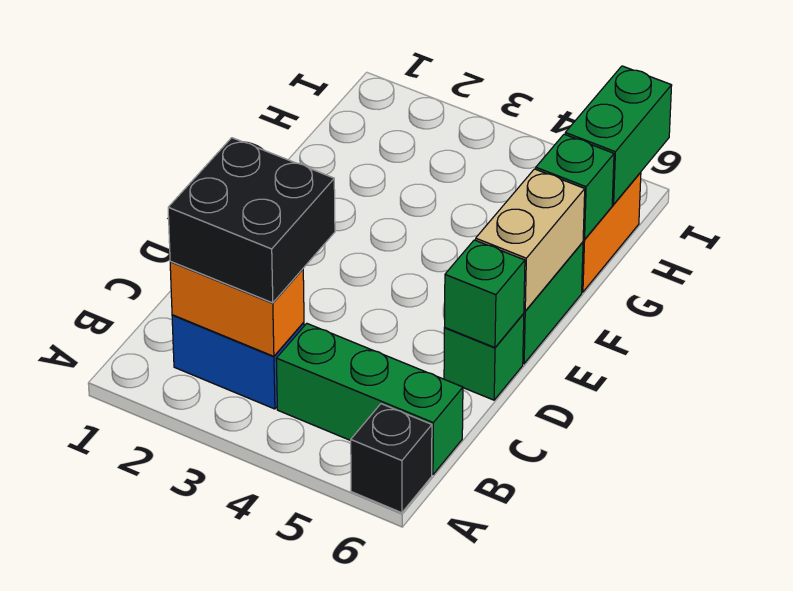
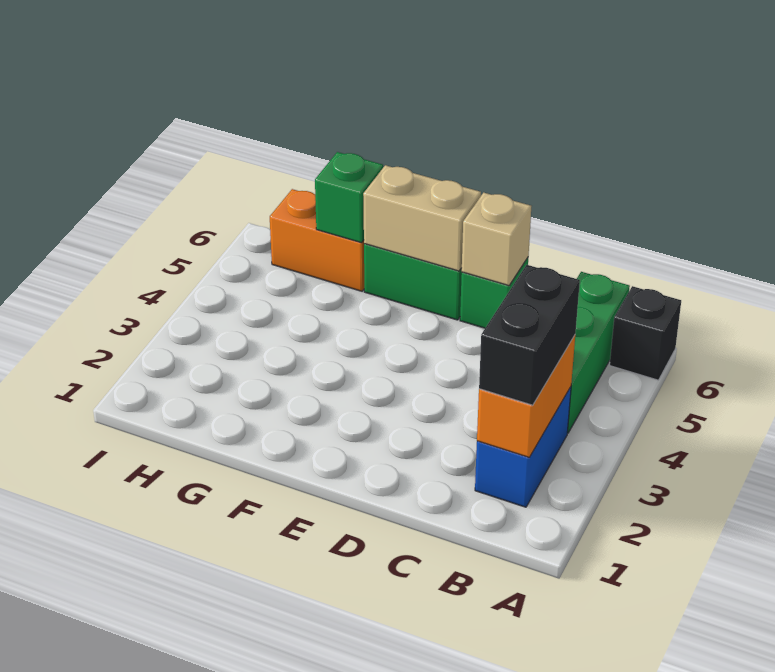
black 2x2 brick [168,138,335,303] -> black 1x2 brick [479,265,580,405]
green 1x1 brick [445,240,525,348] -> tan 1x1 brick [461,193,531,286]
green 1x2 brick [565,66,672,204] -> none

